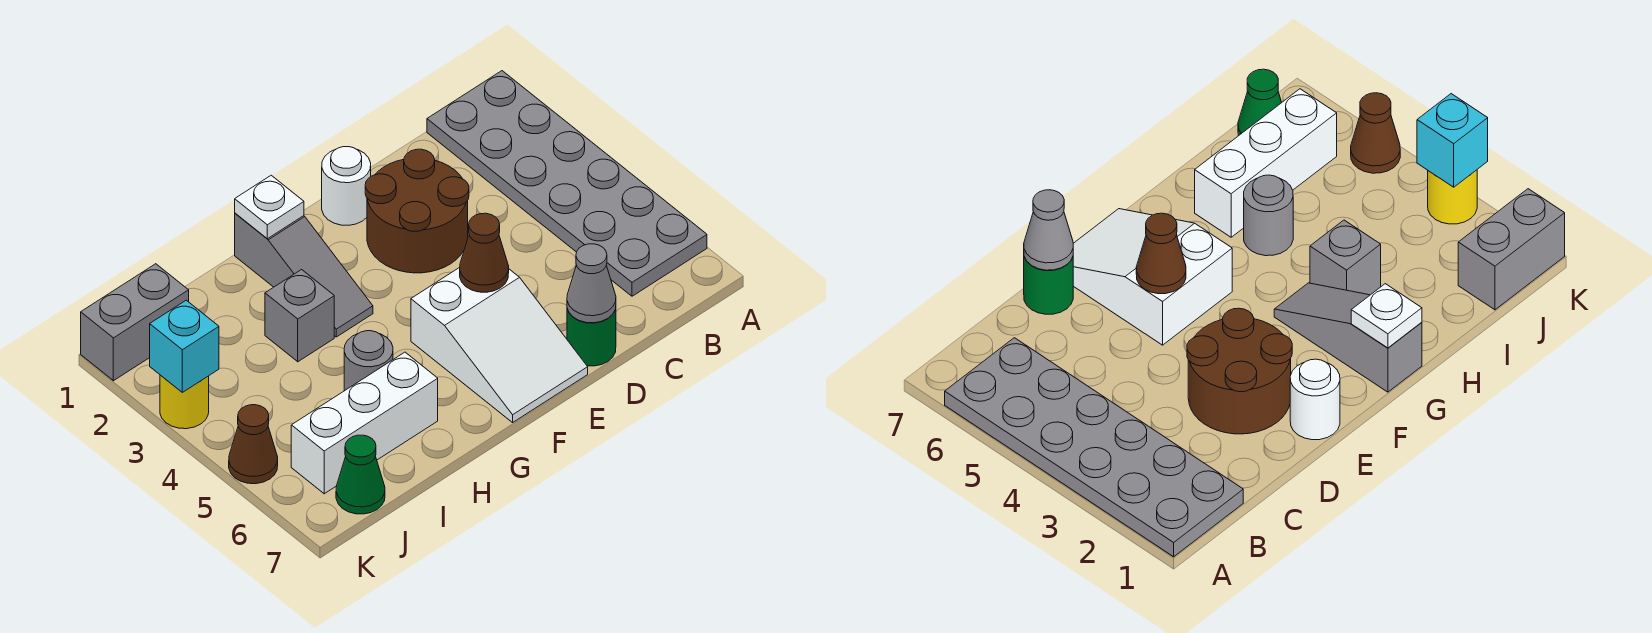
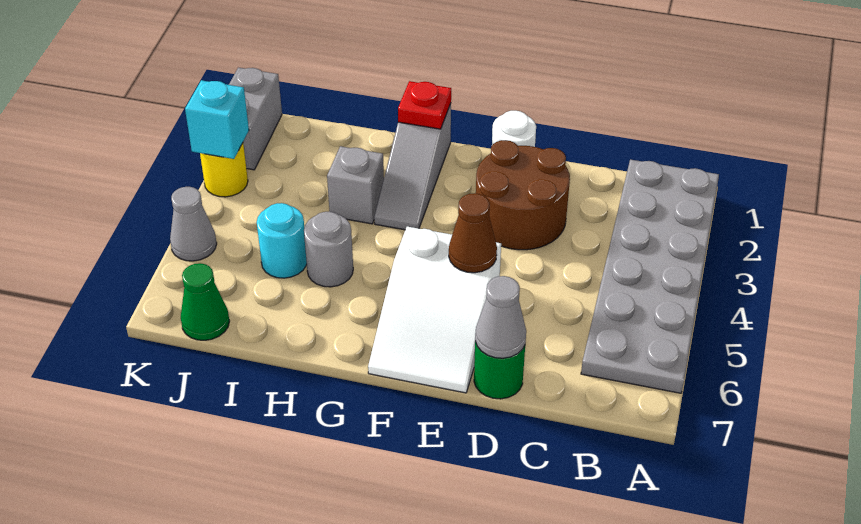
white 1x1 plate [235,175,304,239] -> red 1x1 plate [398,81,451,129]
white 1x3 brick [291,352,438,494] -> none
none -> cyan 1x1 round brick [257,203,307,278]
grey 1x2 brick [81,264,189,381] -> grey 1x2 brick turned to [229,68,282,170]
brown 1x1 cone [229,405,278,484] -> grey 1x1 cone [170,187,217,261]

